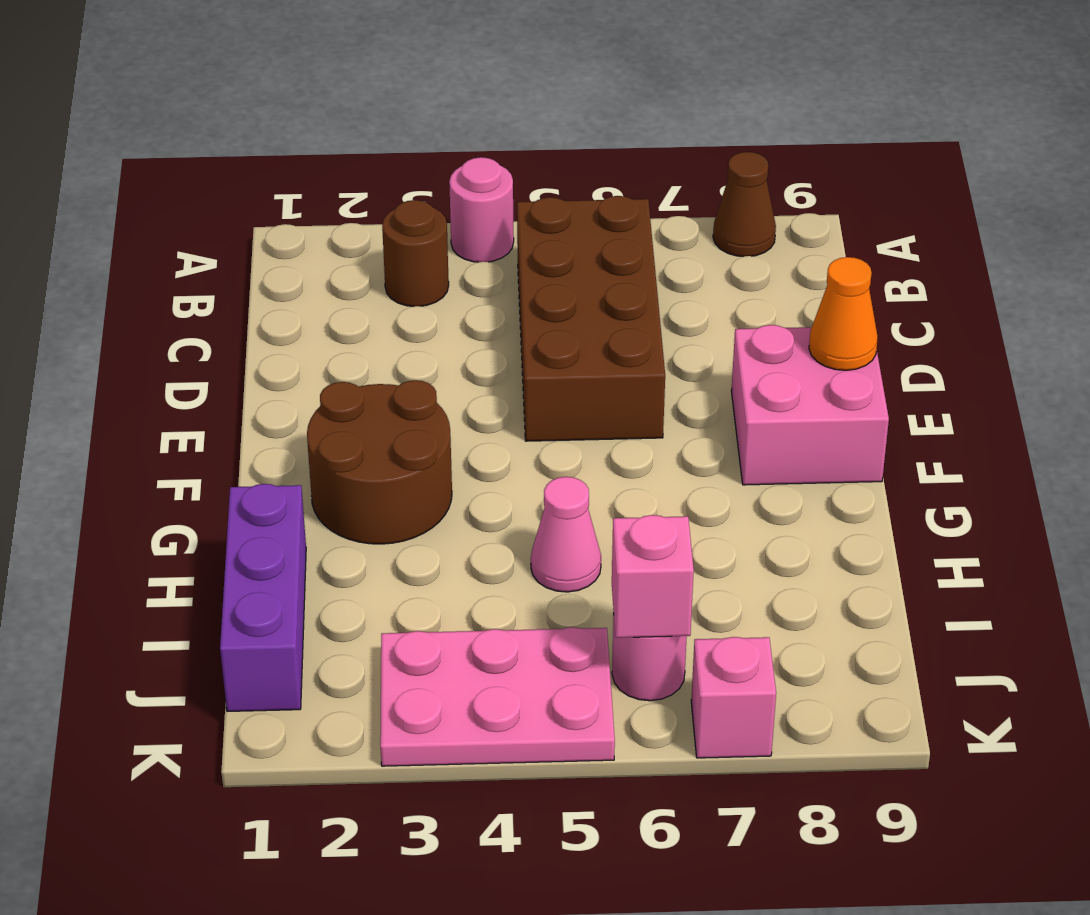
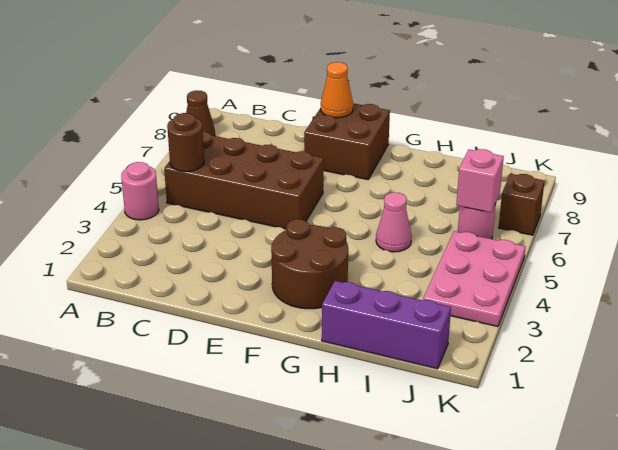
brown 1x1 round brick [382,200,449,306] -> brown 1x1 round brick moved to [167,113,204,172]
pink 2x2 brick [731,325,889,485] -> brown 2x2 brick [304,103,390,180]
pink 1x1 brick [691,637,776,758] -> brown 1x1 brick [499,174,545,235]

